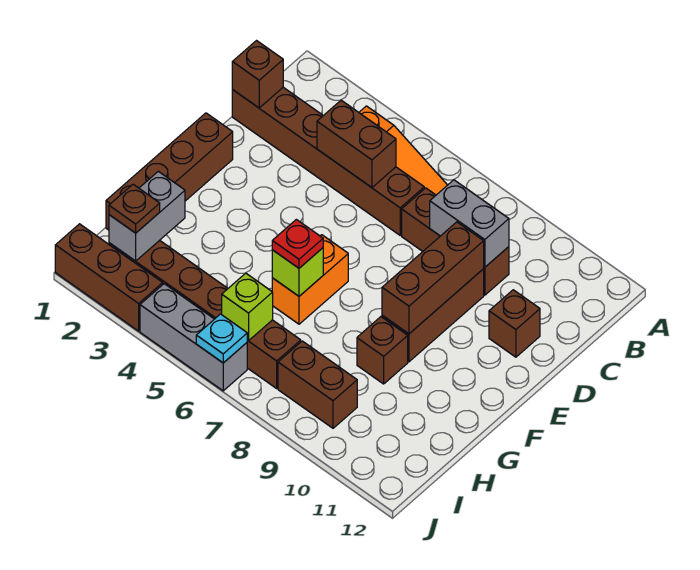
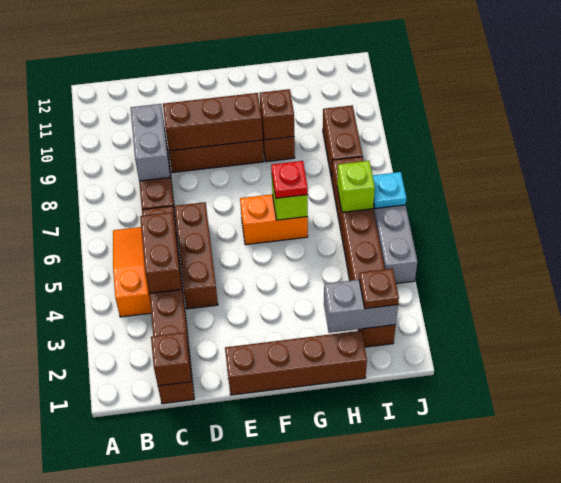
brown 1x1 brick [489,290,540,357] -> brown 1x1 brick moved to [260,89,294,140]
brown 1x3 brick [55,224,163,331] -> brown 1x3 brick moved to [175,202,218,309]

